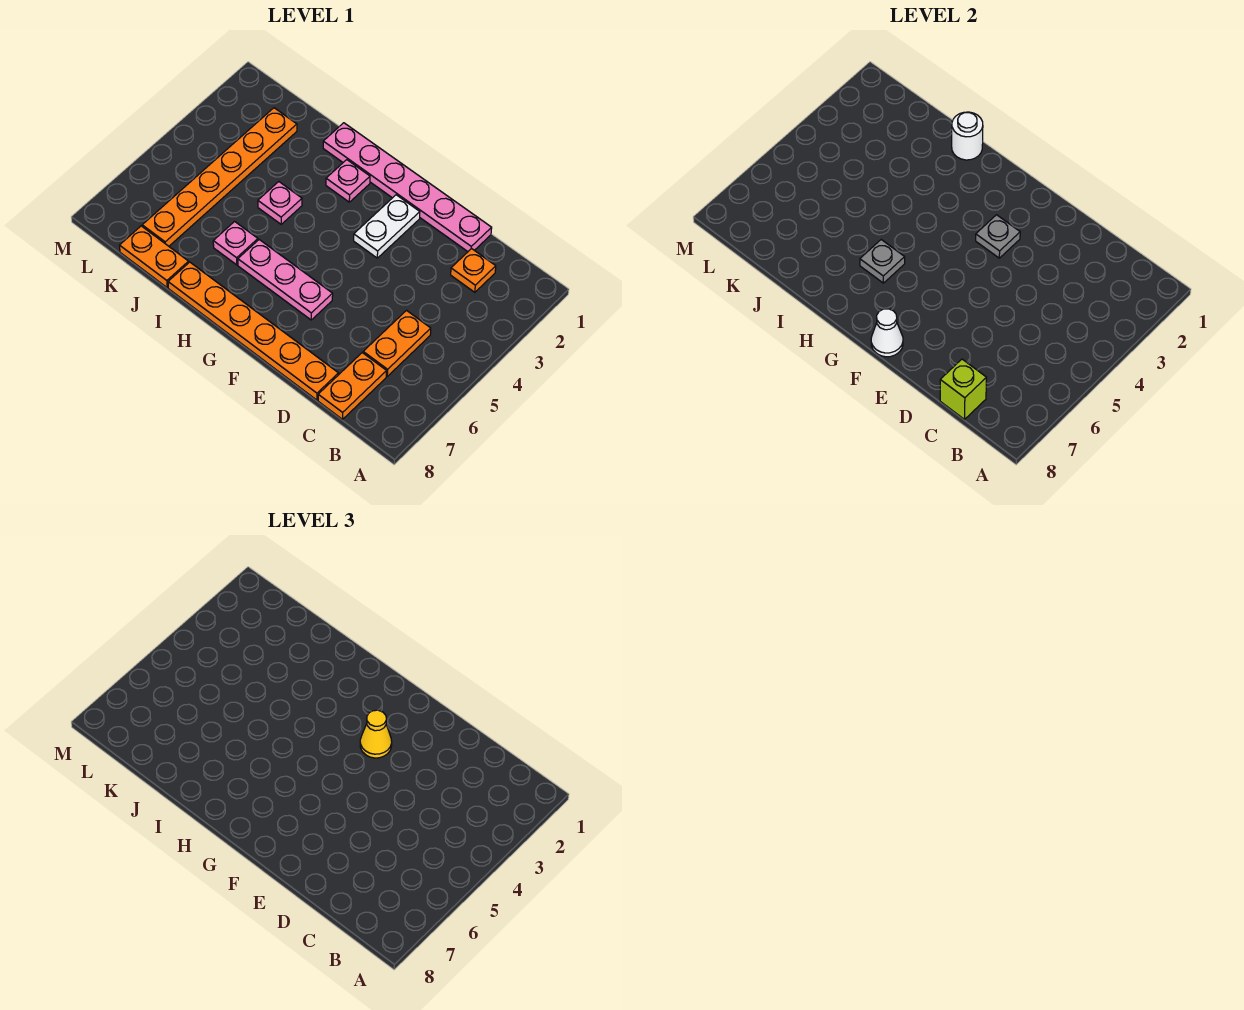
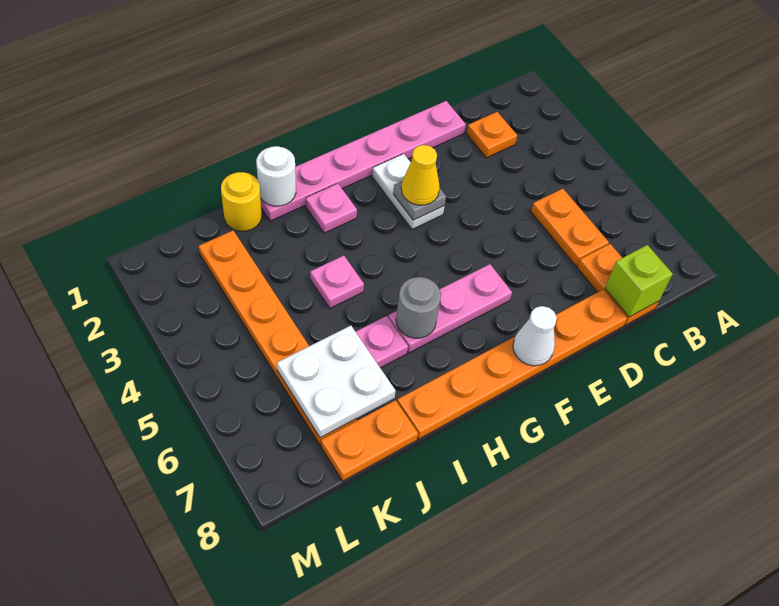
grey 1x1 plate [860,240,905,283] -> grey 1x1 round brick [396,277,441,338]
none -> yellow 1x1 round brick [221,172,262,231]
none -> white 2x2 plate [277,326,395,438]

